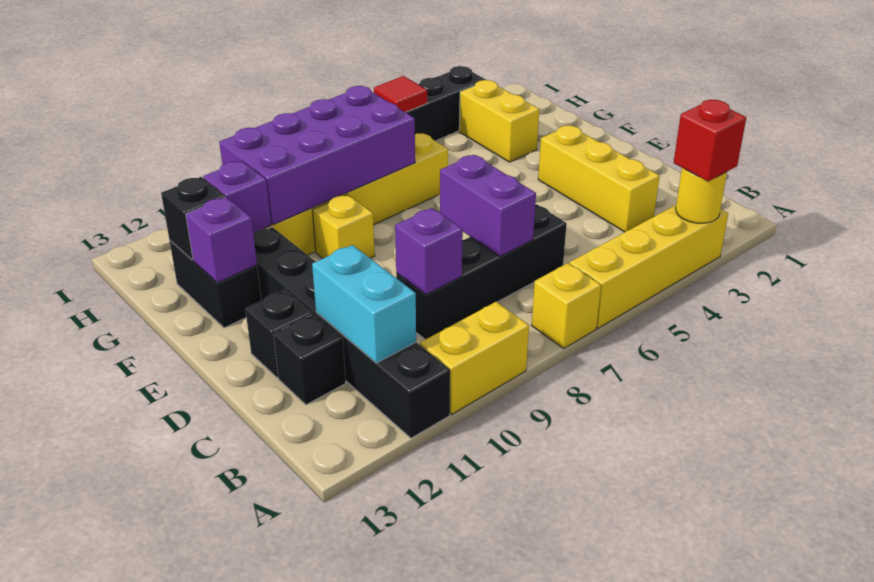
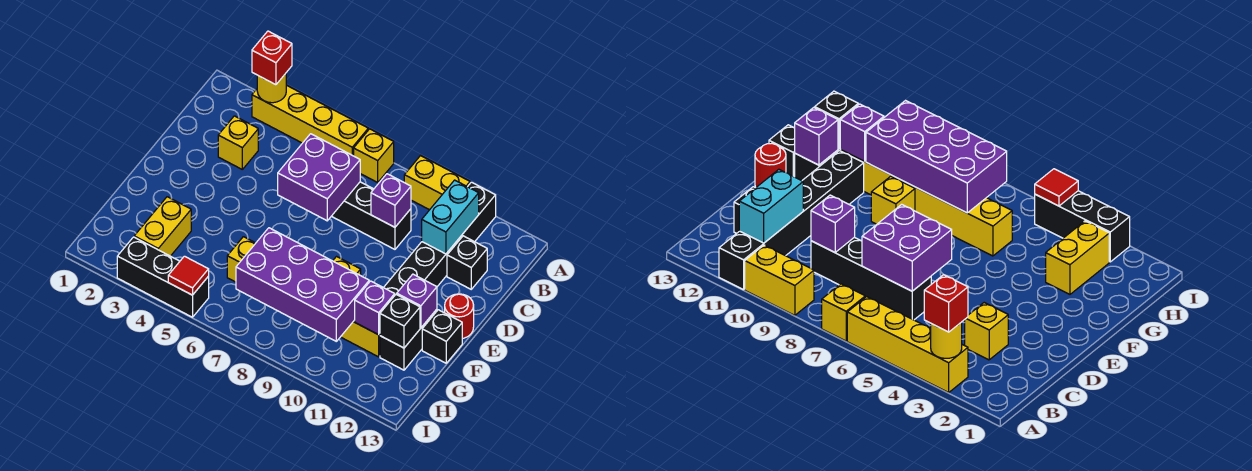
yellow 1x3 brick [538,125,660,232] -> yellow 1x1 brick [218,116,258,169]
purple 1x2 brick [440,155,536,257] -> purple 2x2 brick [278,134,360,221]
black 1x1 brick [245,289,313,378] -> black 1x1 brick moved to [422,310,462,363]
none -> red 1x1 round brick [445,294,474,339]

